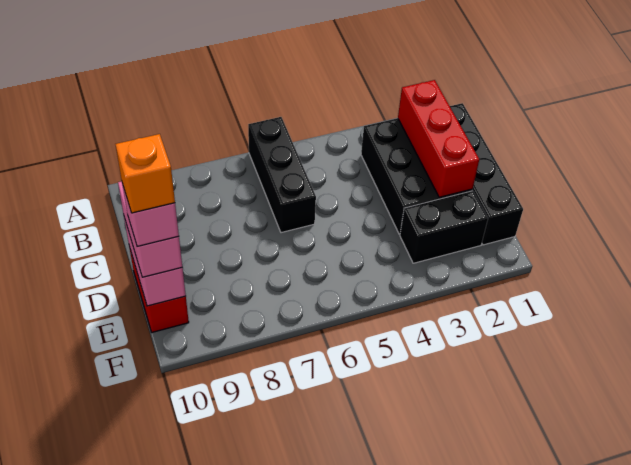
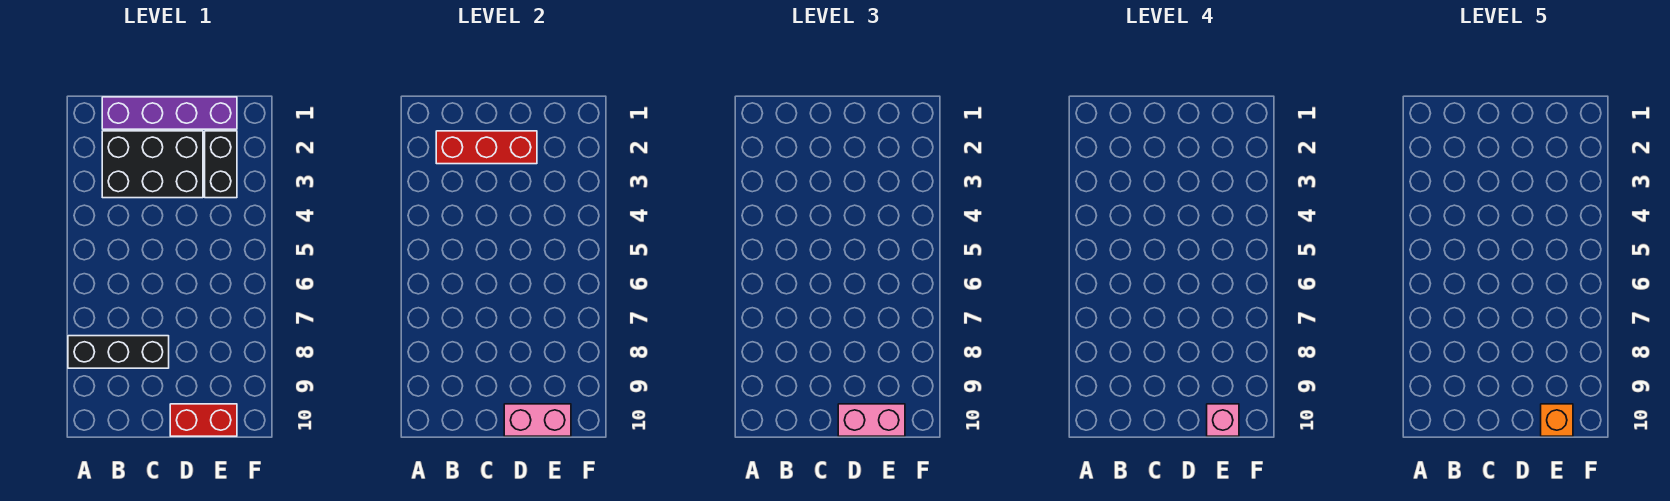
black 1x3 brick [248,117,316,233] -> black 1x3 brick moved to [68,336,169,368]
black 1x4 brick [450,103,523,245] -> purple 1x4 brick [102,97,237,129]

